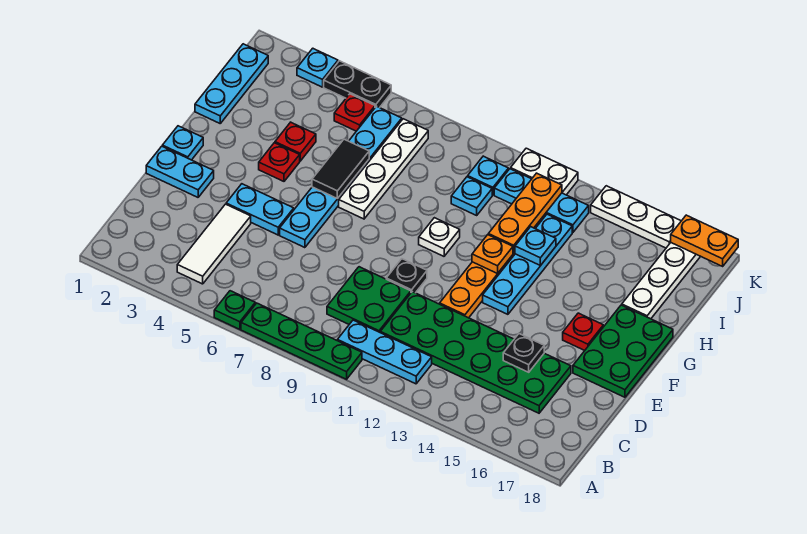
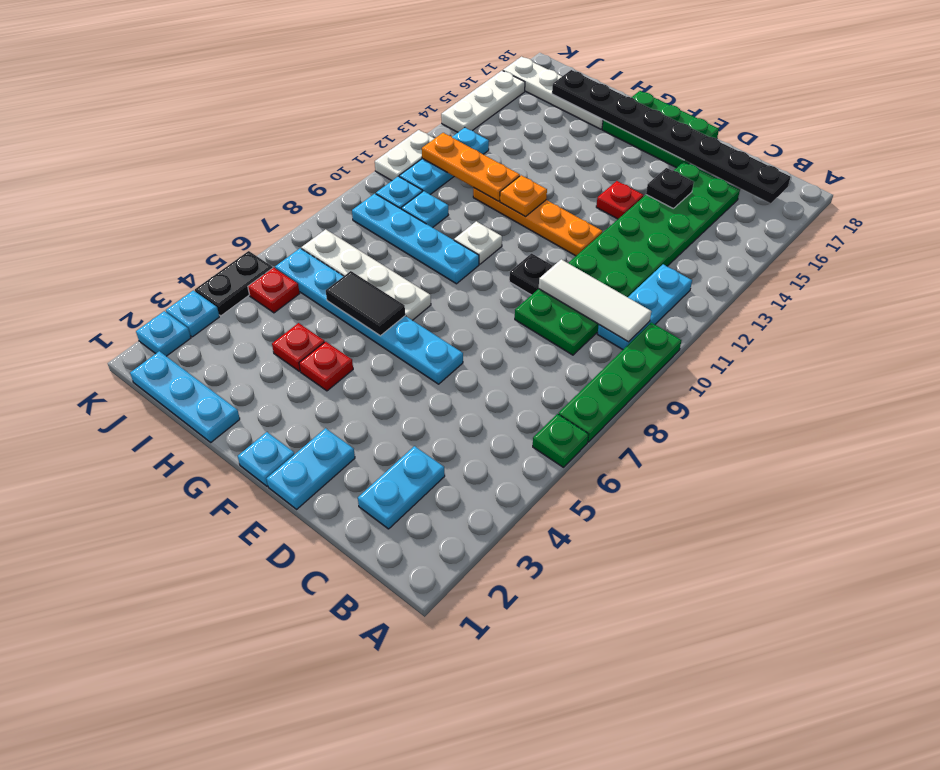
white 1x3 tile [177,204,251,284] -> white 1x3 tile moved to [539,259,651,342]
none -> black 1x8 plate [552,70,791,204]
cyan 1x2 plate [226,184,294,235] -> cyan 1x2 plate moved to [358,446,445,529]
cyan 1x4 plate [483,214,572,314] -> cyan 1x4 plate moved to [352,194,479,284]
red 1x1 plate [563,313,603,350] -> red 1x1 plate moved to [596,181,644,219]
cyan 1x1 plate [515,227,556,266] -> cyan 1x1 plate moved to [136,311,191,356]
orange 1x2 plate [671,215,738,266] -> none

